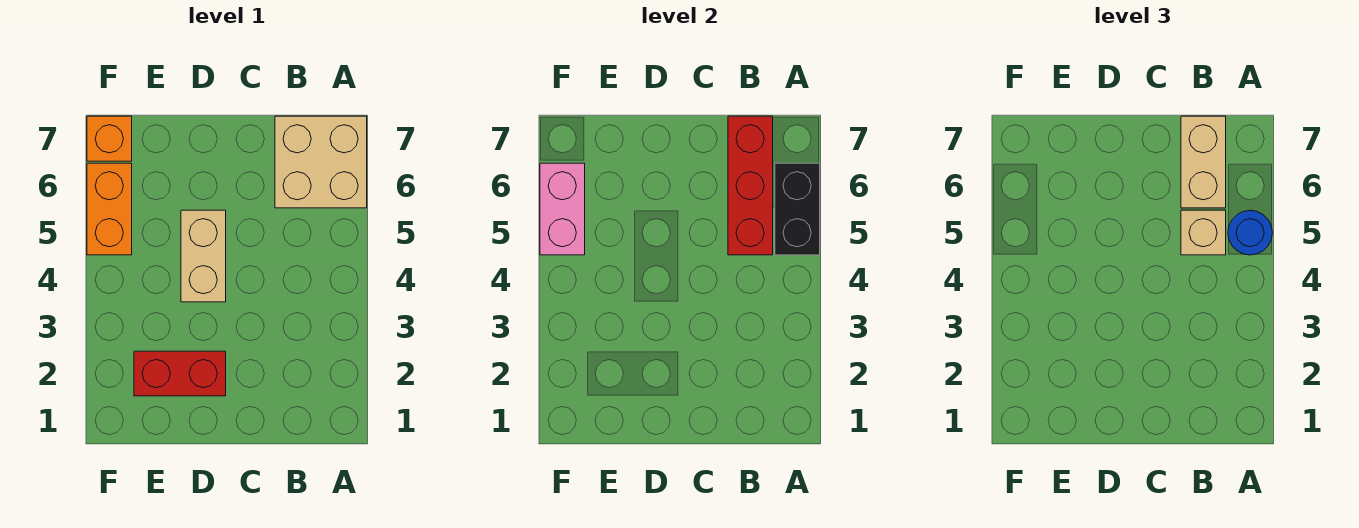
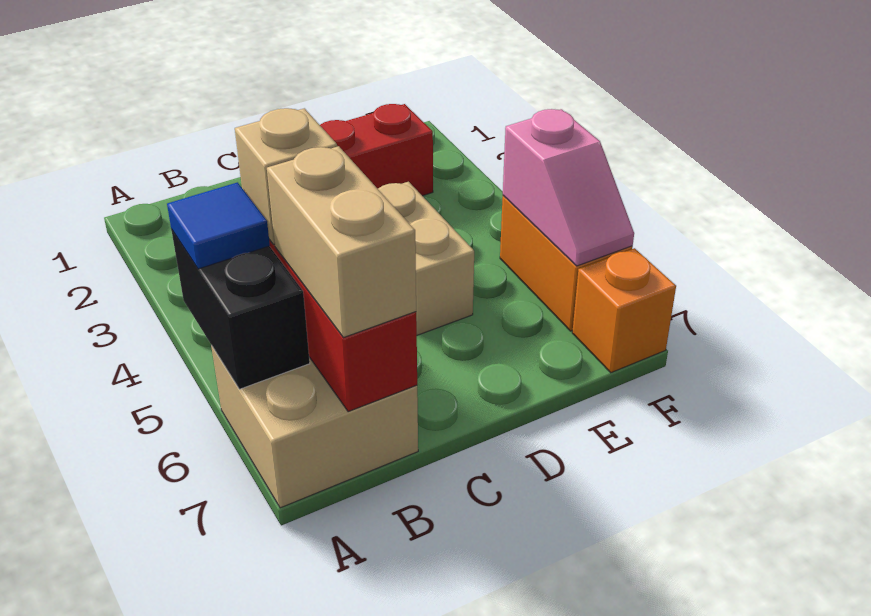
blue 1x1 round brick [1228,210,1272,255] -> blue 1x1 tile [167,182,270,269]
pink 1x2 brick [540,163,585,255] -> pink 1x2 slope [503,109,634,266]

